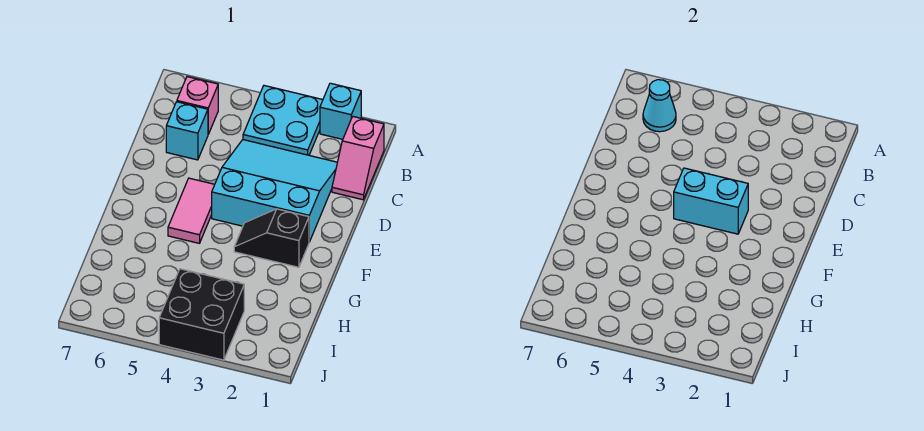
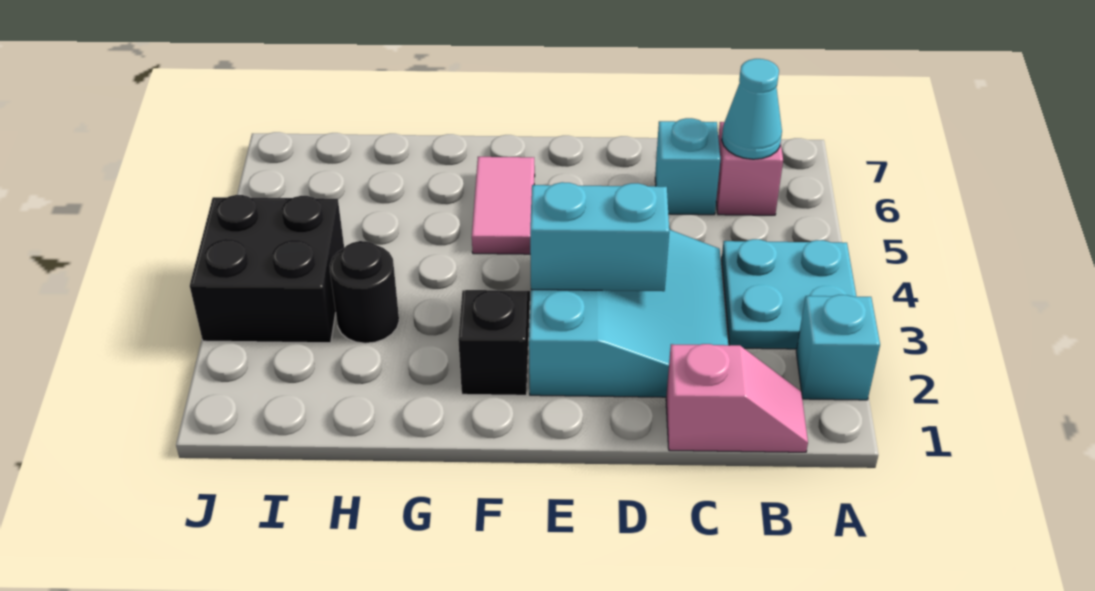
pink 1x2 slope [332,117,384,200] -> pink 1x2 slope turned to [666,344,808,452]
cyan 1x2 brick [674,168,748,234] -> cyan 1x2 brick turned to [530,182,669,291]
pink 1x2 tile [168,178,215,243] -> pink 1x2 tile turned to [472,157,535,254]
none -> black 1x1 round brick [330,241,399,343]

